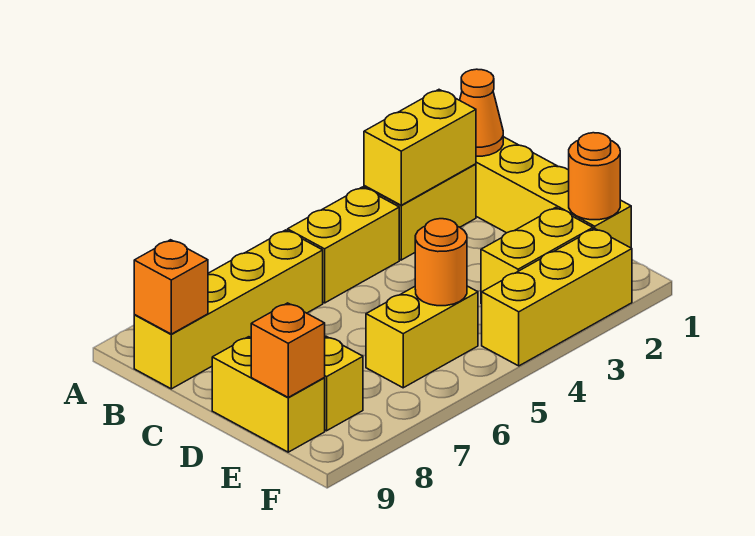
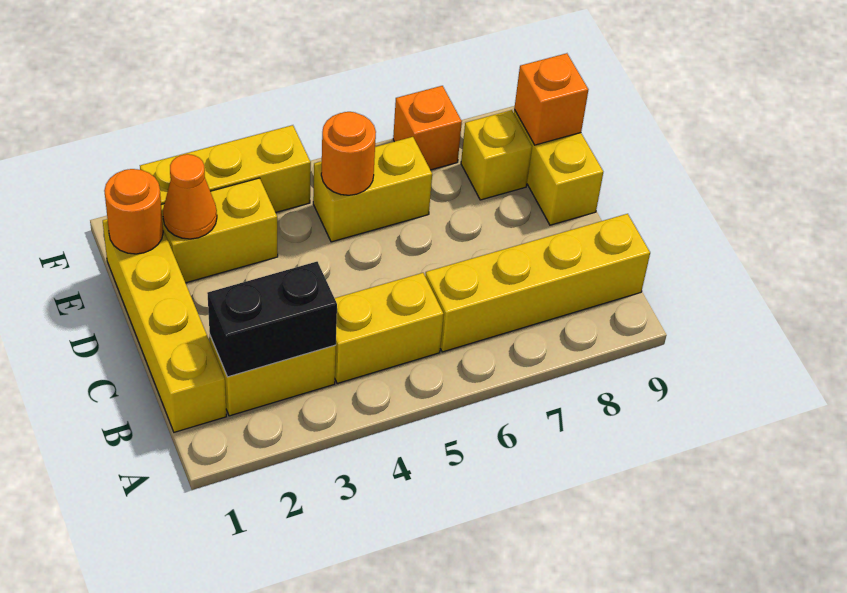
orange 1x1 cone [460,69,503,156] -> orange 1x1 cone moved to [163,154,217,239]
yellow 1x2 brick [364,90,476,205] -> black 1x2 brick [207,262,337,377]
orange 1x1 brick [134,240,208,334] -> orange 1x1 brick moved to [393,86,462,170]

